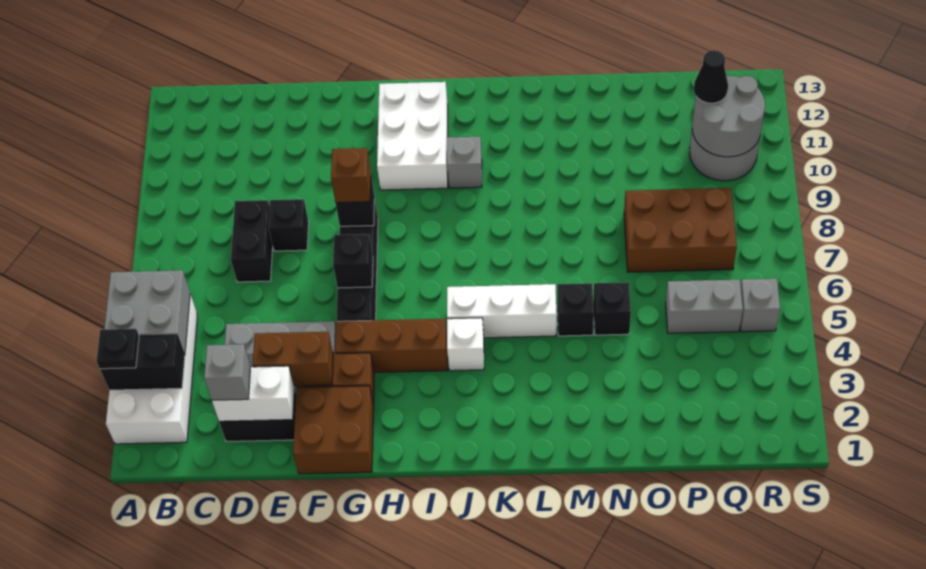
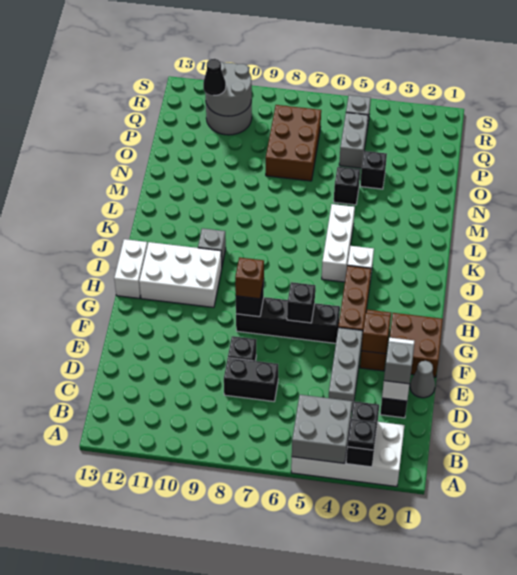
none -> grey 1x1 cone [410,361,435,398]
brown 1x2 brick [253,332,334,386] -> brown 1x1 brick [361,313,391,354]
none -> white 1x2 brick [114,239,147,298]
black 1x1 brick [557,283,594,336] -> black 1x1 brick moved to [360,151,387,189]

